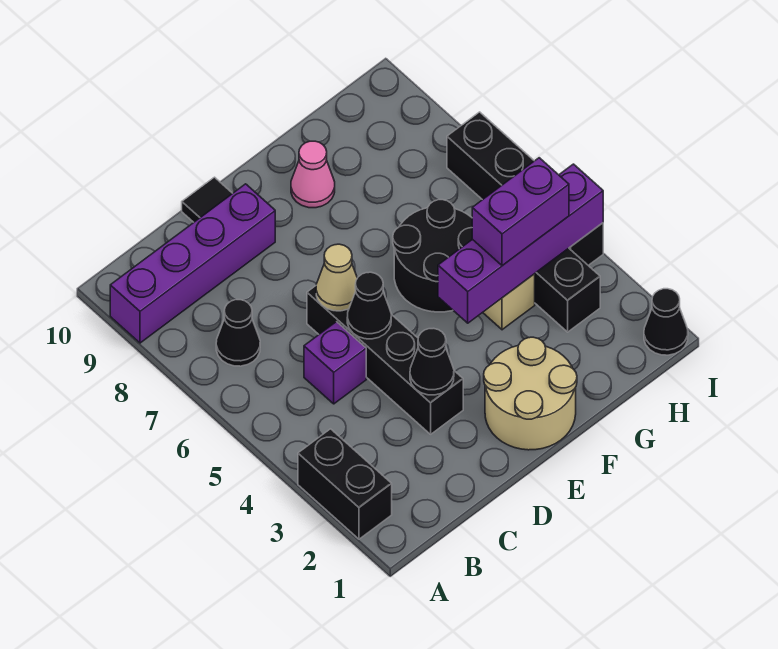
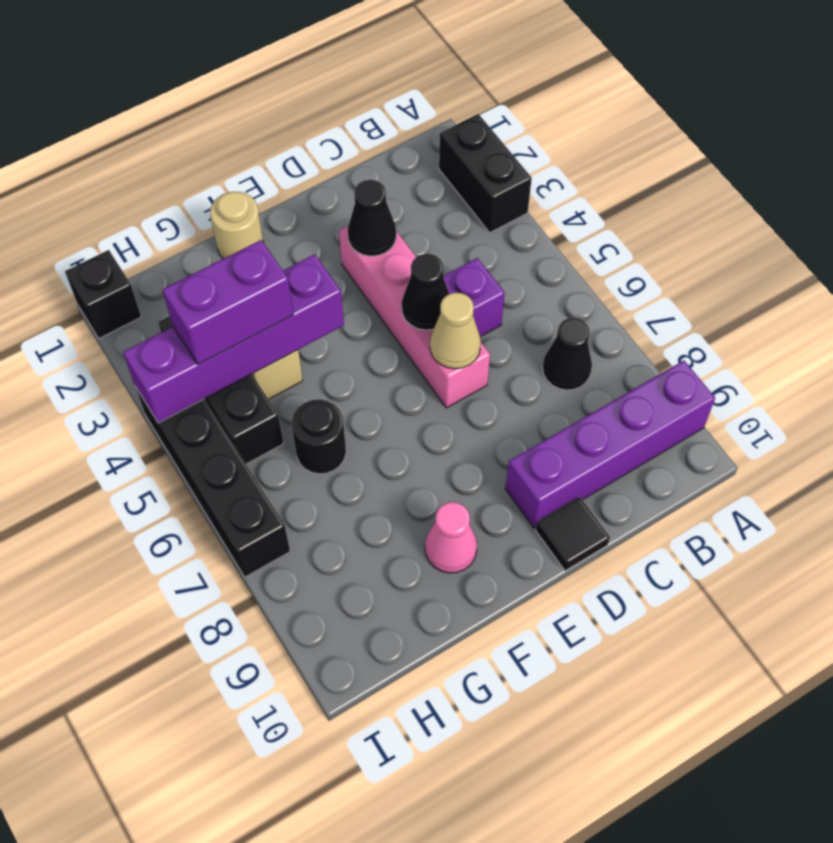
black 1x4 brick [307,286,463,434] -> pink 1x4 brick [339,226,490,408]
tan 2x2 round brick [484,337,577,450] -> tan 1x1 round brick [210,192,263,259]
black 2x2 round brick [393,200,472,312] -> black 1x1 round brick [292,399,346,474]
black 1x1 cone [644,289,688,355] -> black 1x1 brick [65,250,141,338]

